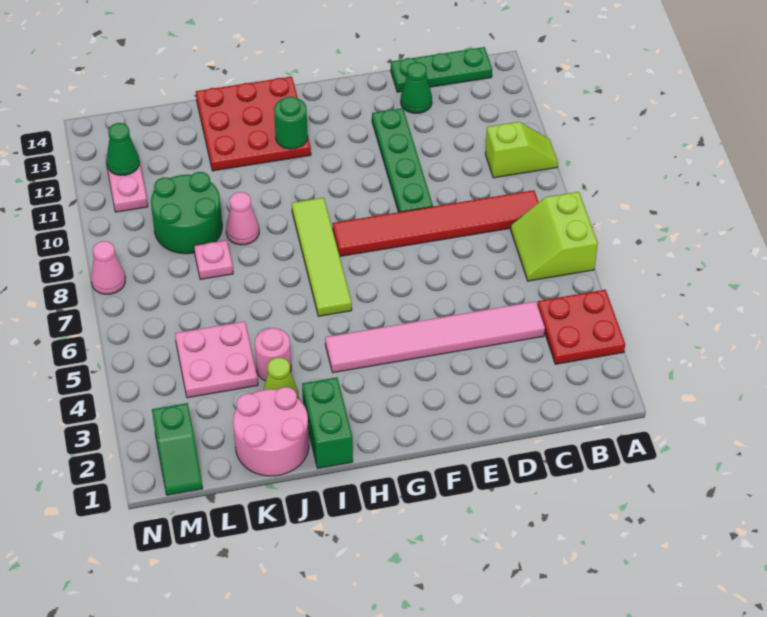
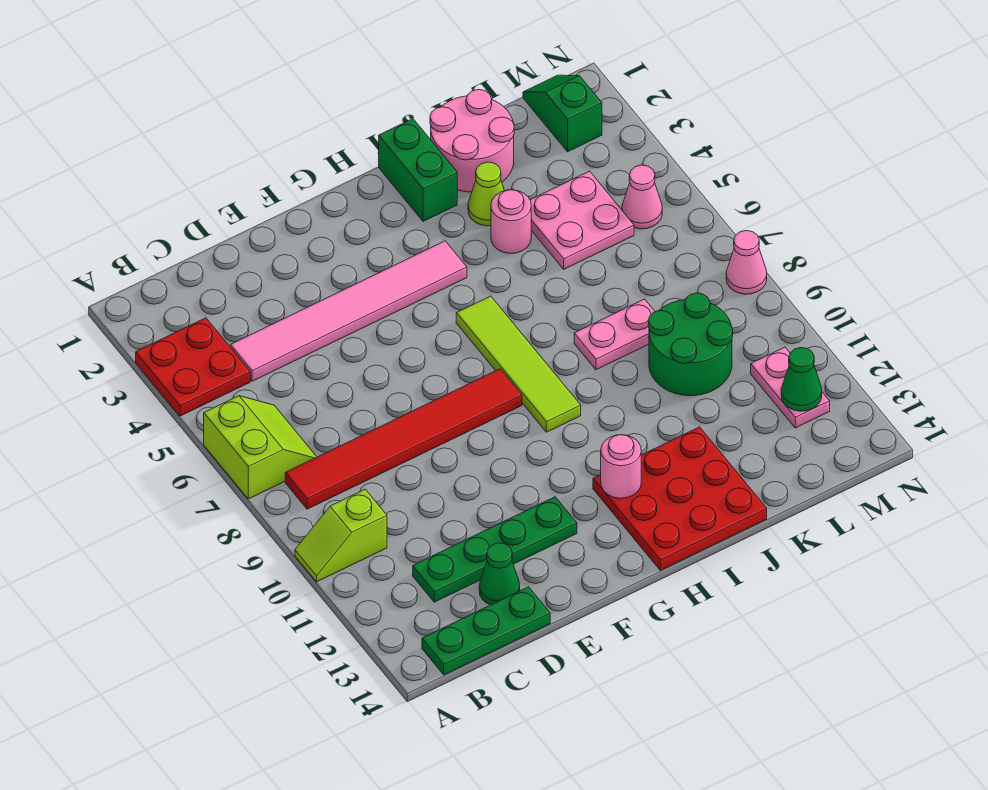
green 1x4 plate [372,108,433,212] -> green 1x4 plate turned to [413,497,577,602]
green 1x1 round brick [274,97,308,149] -> pink 1x1 round brick [601,435,641,498]
pink 1x1 cone [226,192,259,245] -> pink 1x1 cone moved to [622,165,662,229]
pink 1x1 plate [194,240,233,279] -> pink 1x2 plate [574,299,655,370]

